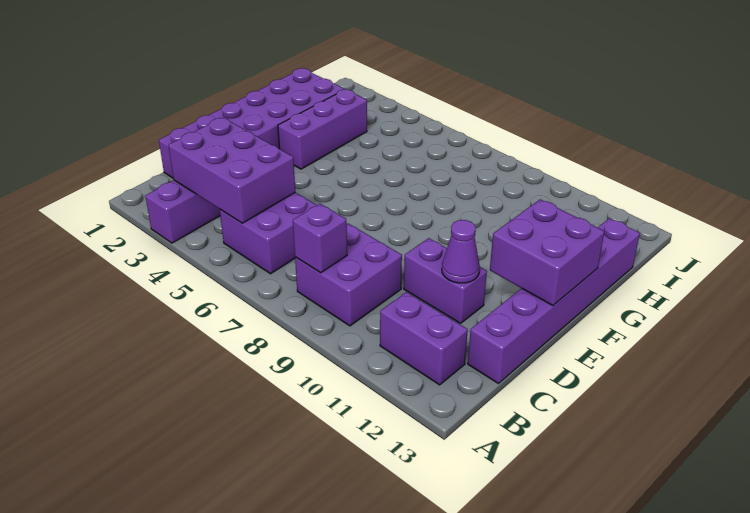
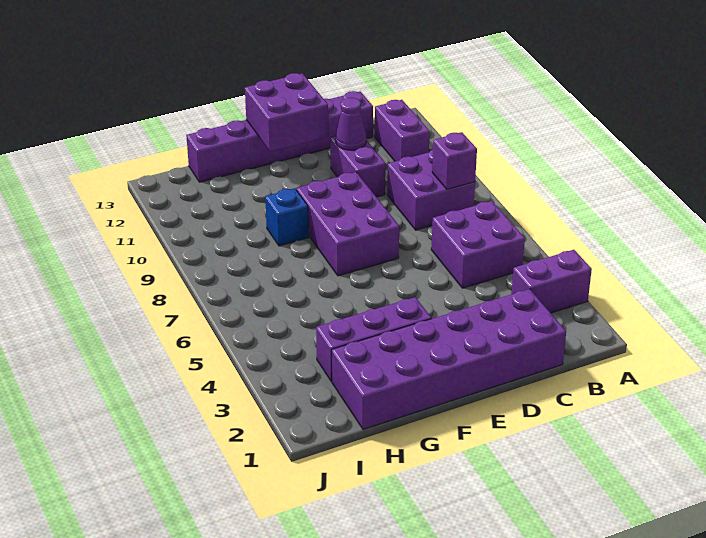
purple 2x3 brick [168,117,295,223] -> purple 2x3 brick moved to [297,172,399,276]
none -> blue 1x1 brick [265,188,309,246]

